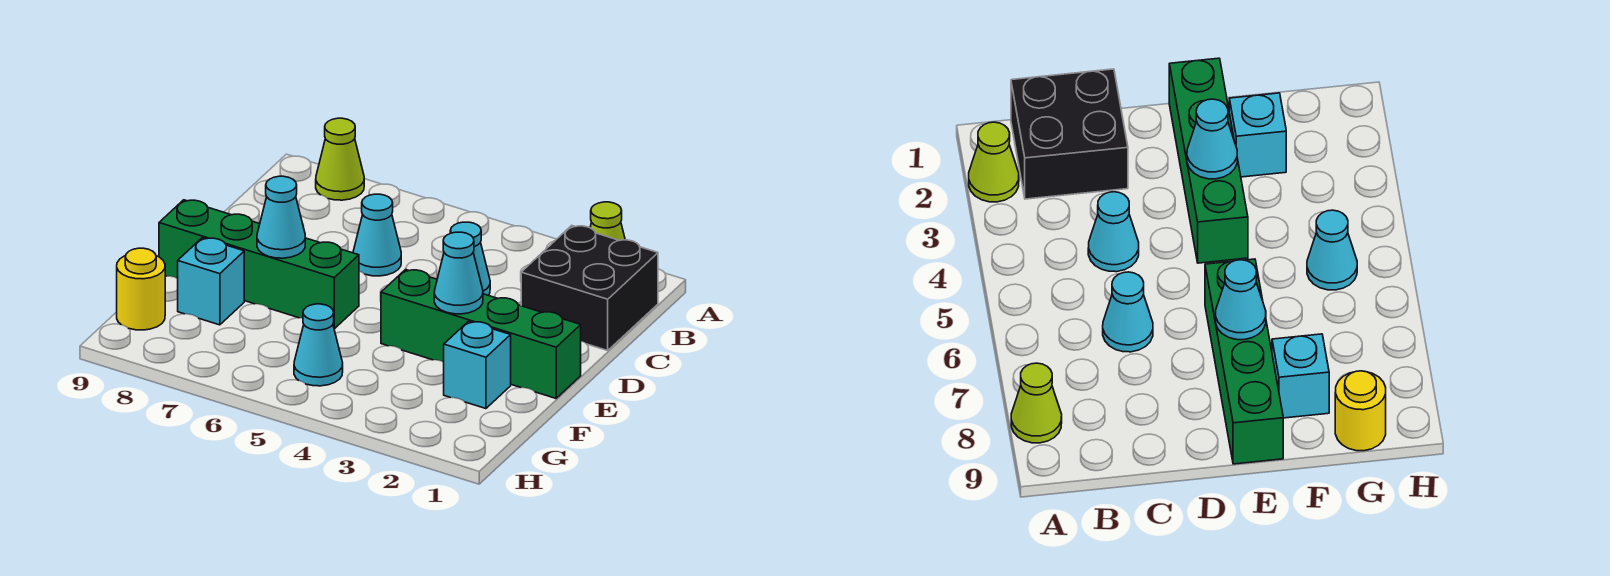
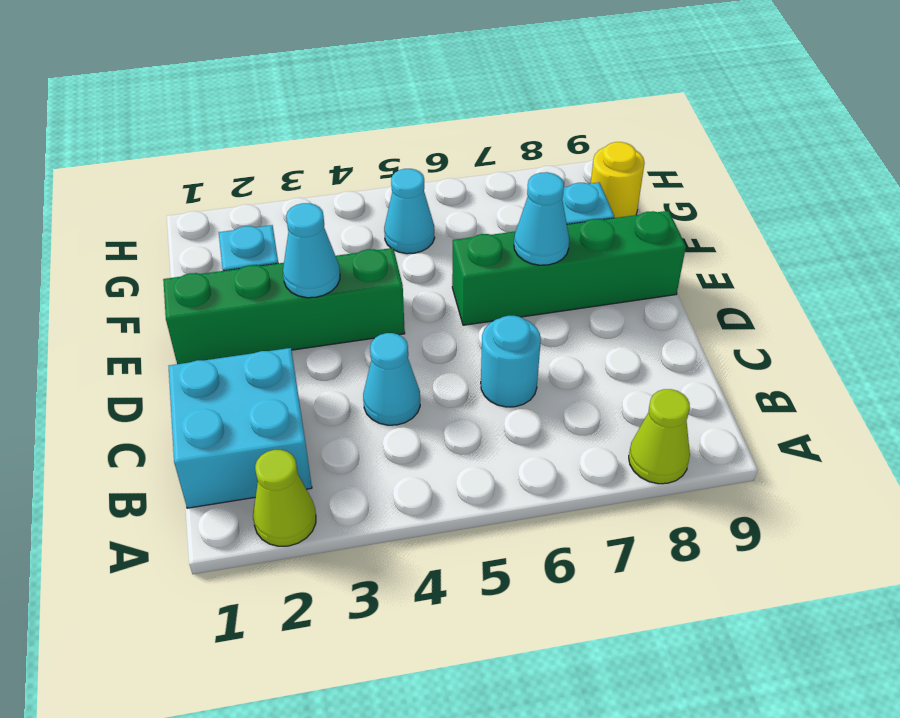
black 2x2 brick [521,225,658,351] -> cyan 2x2 brick [169,348,312,508]
cyan 1x1 cone [353,194,401,276] -> cyan 1x1 round brick [481,316,541,407]

